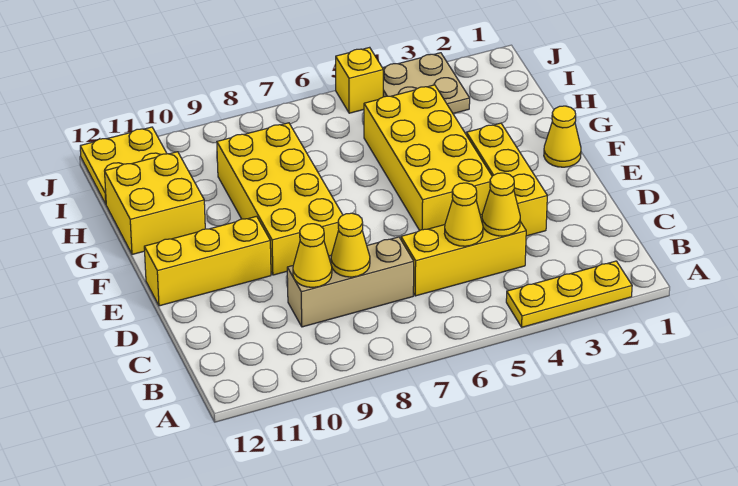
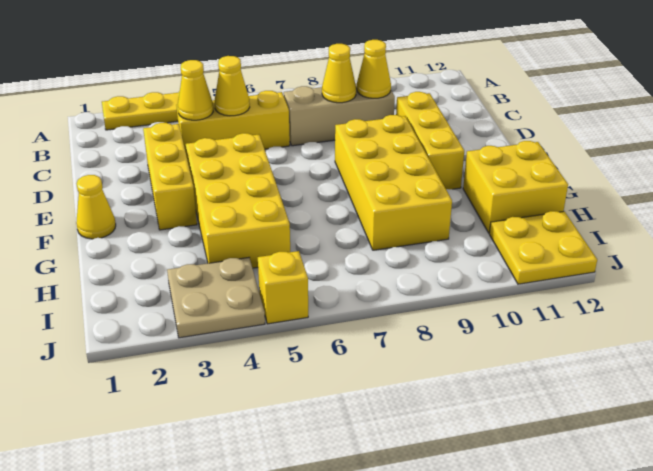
yellow 1x3 brick [144,216,271,306] -> yellow 1x3 brick turned to [396,92,464,189]

